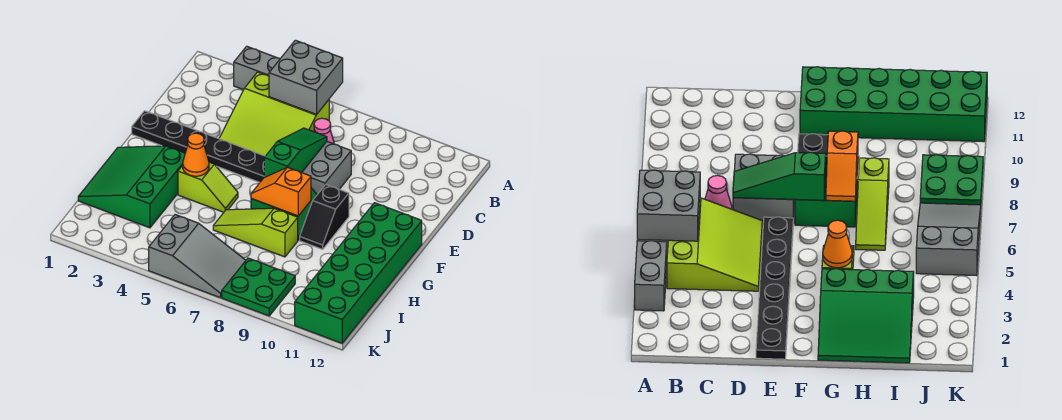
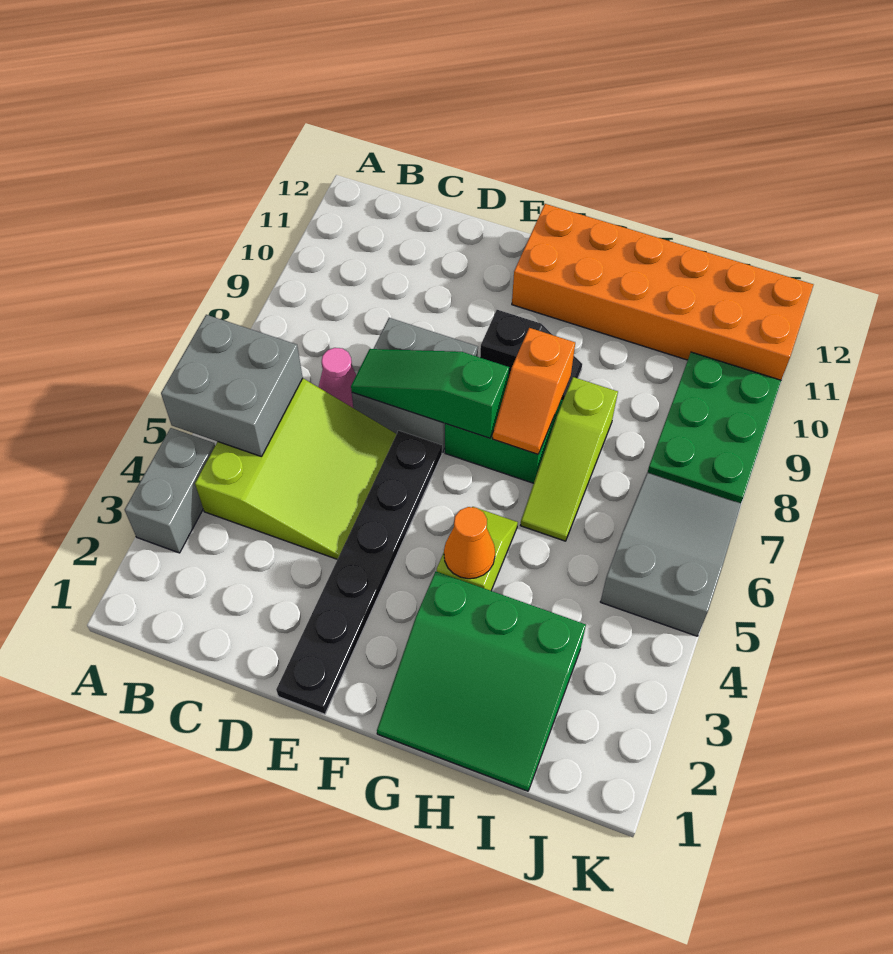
green 2x6 brick [295,203,422,343] -> orange 2x6 brick [512,204,813,380]
green 2x2 plate [222,258,295,316] -> green 2x3 plate [648,352,781,503]

